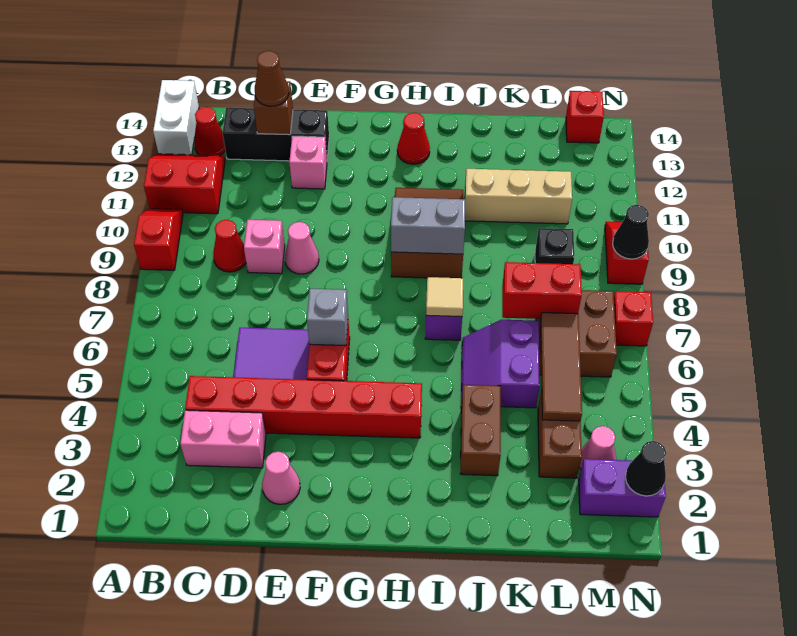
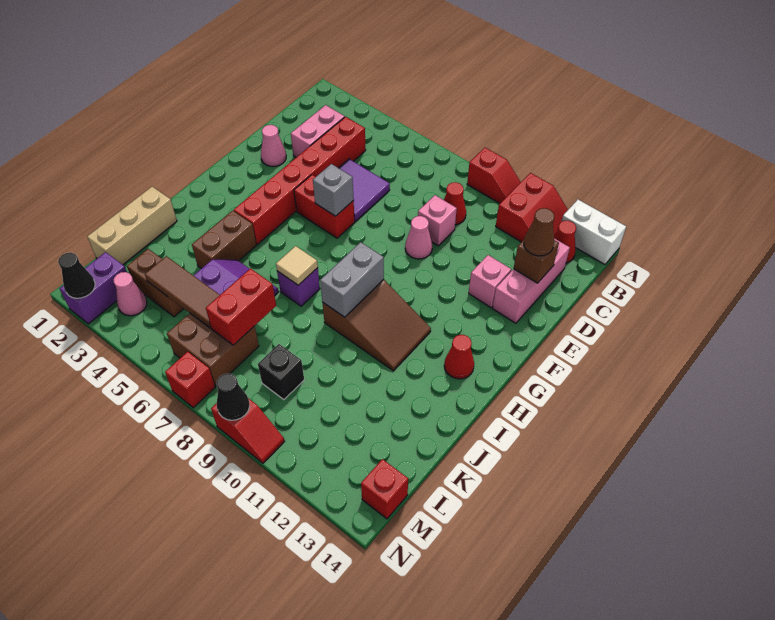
black 1x3 brick [223,108,329,161] -> pink 1x3 brick [493,239,570,323]
brown 1x2 brick [461,385,501,476] -> brown 1x2 brick turned to [192,211,256,269]
tan 1x3 brick [465,169,572,224] -> tan 1x3 brick moved to [87,187,177,265]

